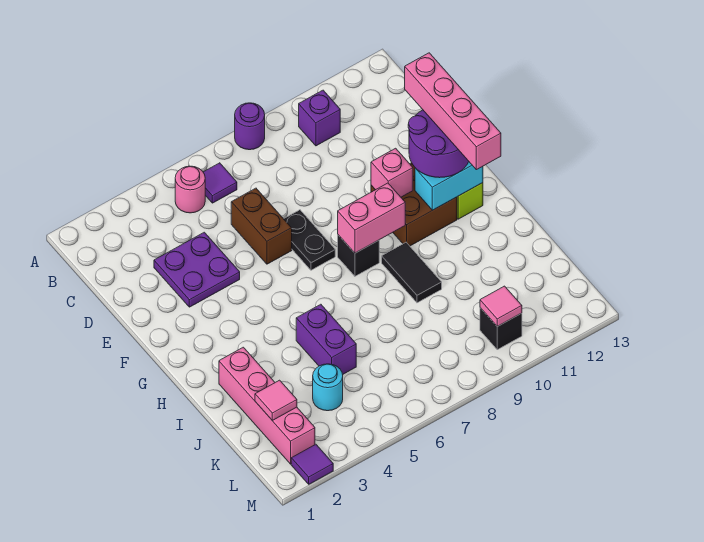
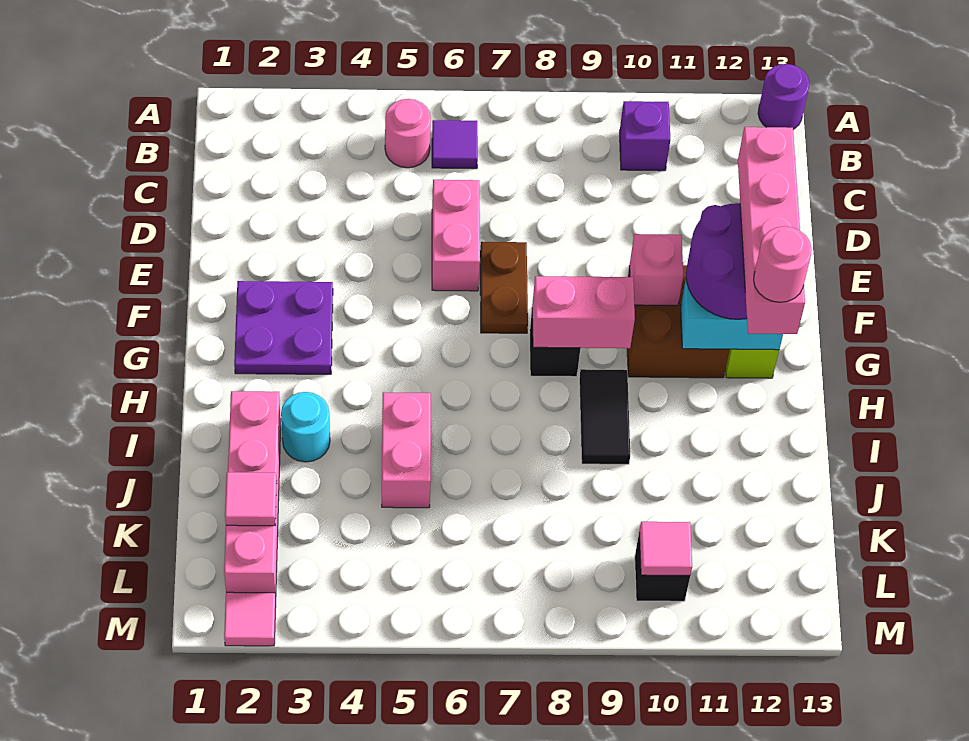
purple 1x1 round brick [235,103,265,150] -> purple 1x1 round brick moved to [758,64,809,129]
purple 2x2 plate [154,232,240,307] -> purple 2x2 plate moved to [234,281,333,374]
brown 1x2 brick [231,188,292,264] -> pink 1x2 brick [432,180,480,291]
black 1x2 plate [284,210,335,270] -> brown 1x2 plate [480,242,528,333]
none -> pink 1x1 round brick [754,226,812,302]
purple 1x2 brick [296,304,356,374] -> pink 1x2 brick [382,392,431,508]
cyan 1x1 round brick [313,364,343,411] -> cyan 1x1 round brick moved to [281,392,330,462]
purple 1x1 tile [291,444,333,484] -> pink 1x1 tile [224,592,276,646]

